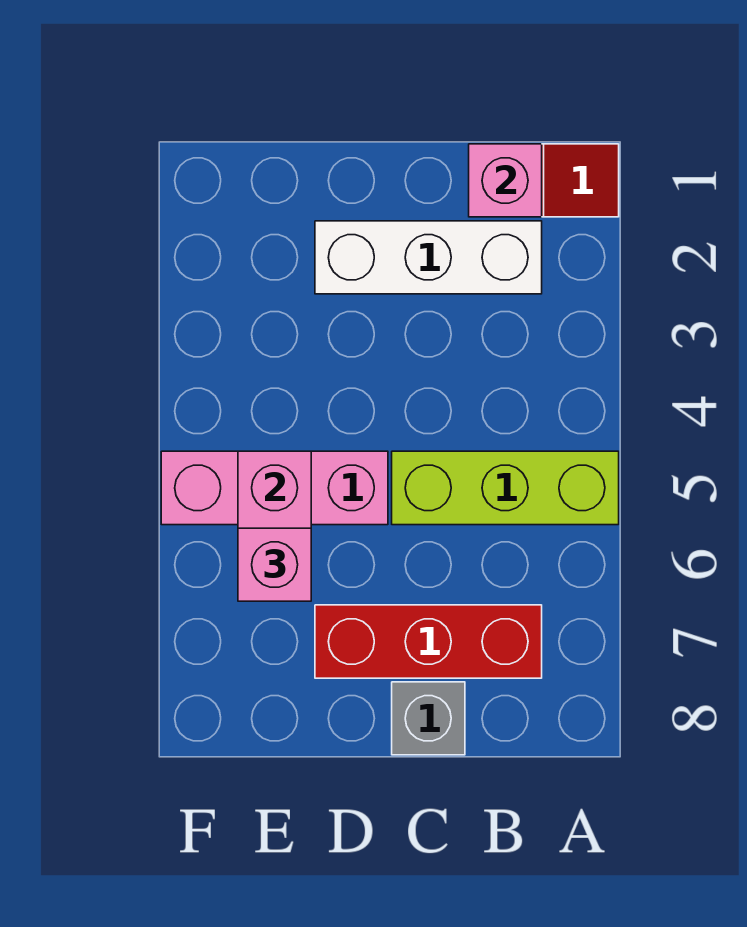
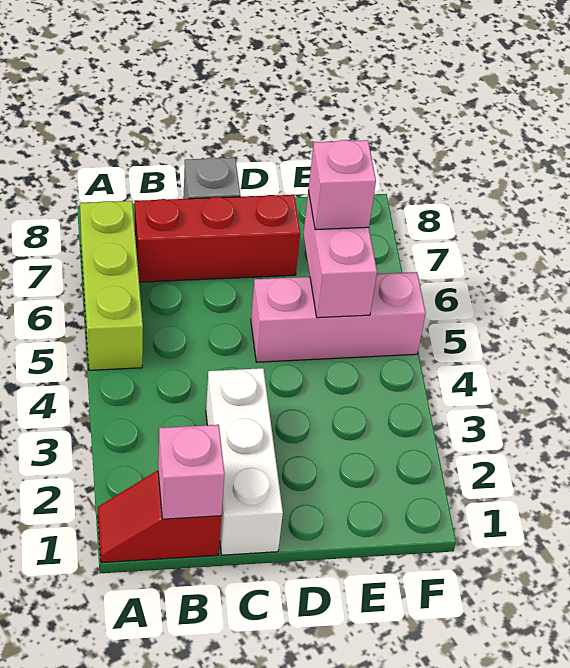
lime 1x3 brick [392,451,619,525] -> lime 1x3 brick turned to [80,201,143,370]
white 1x3 brick [315,221,542,294] -> white 1x3 brick turned to [206,368,283,555]

